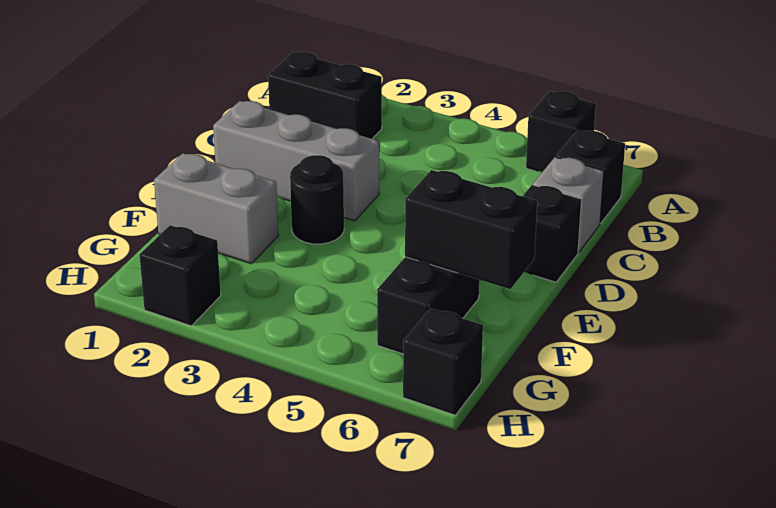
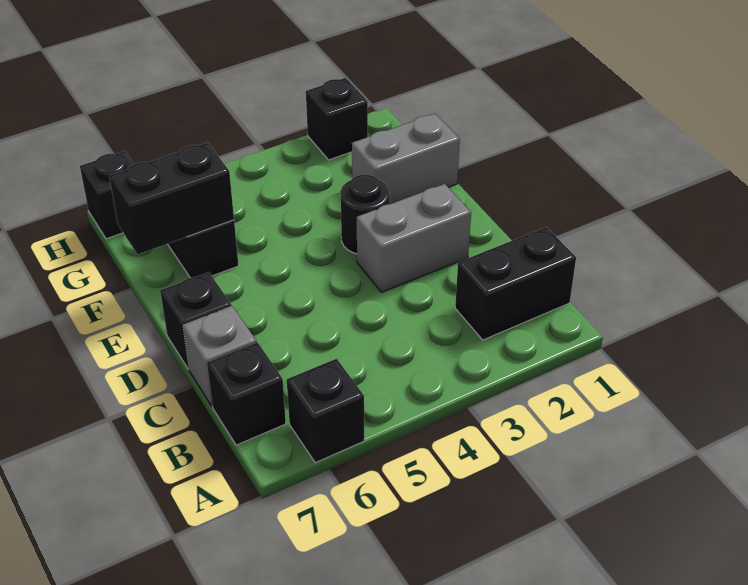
grey 1x3 brick [213,101,379,221] -> grey 1x2 brick [357,184,471,292]

